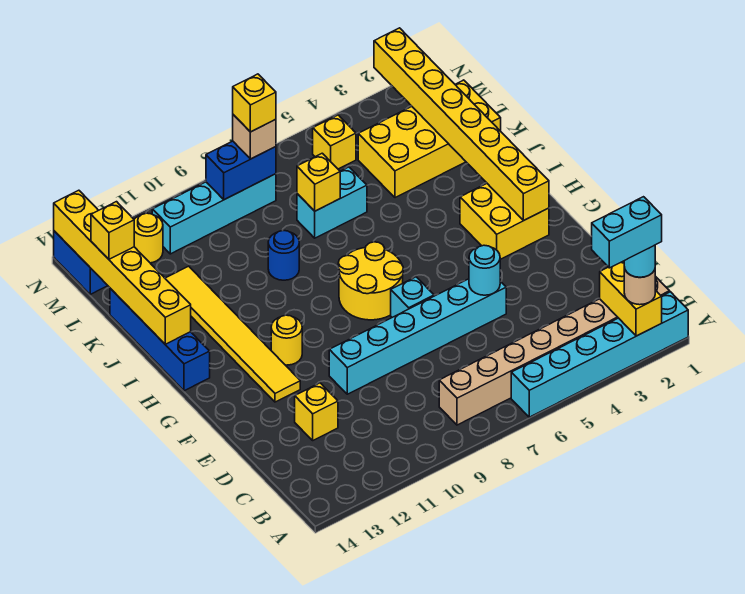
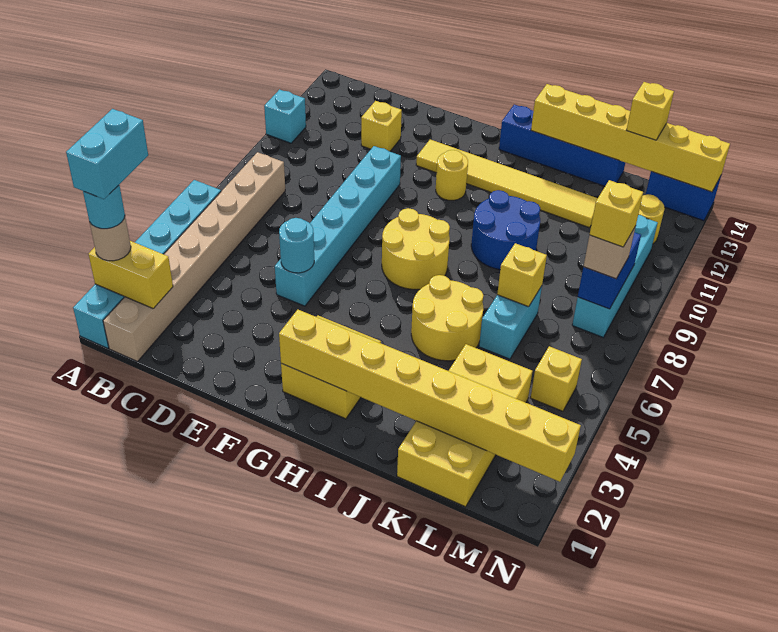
cyan 1x1 brick [391,277,434,317] -> cyan 1x1 brick moved to [264,89,306,143]
none -> yellow 2x2 round brick [411,275,483,361]
blue 1x1 round brick [268,231,299,280] -> blue 2x2 round brick [471,190,540,269]

